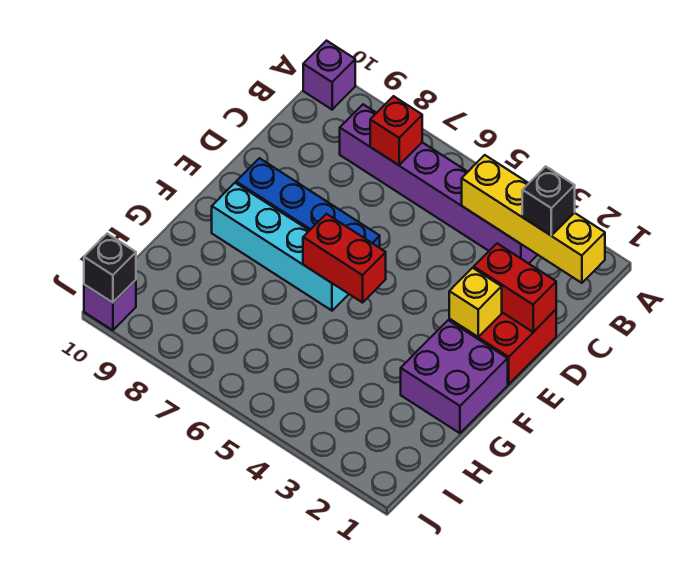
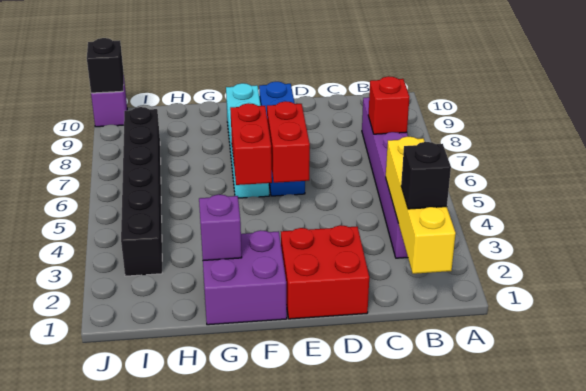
purple 1x1 brick [303,41,355,110] -> purple 1x1 brick moved to [199,194,242,260]
red 1x2 brick [474,244,556,332] -> red 1x2 brick moved to [267,101,310,183]
yellow 1x1 brick [449,268,502,337] -> none
none -> black 1x6 brick [121,107,162,276]

